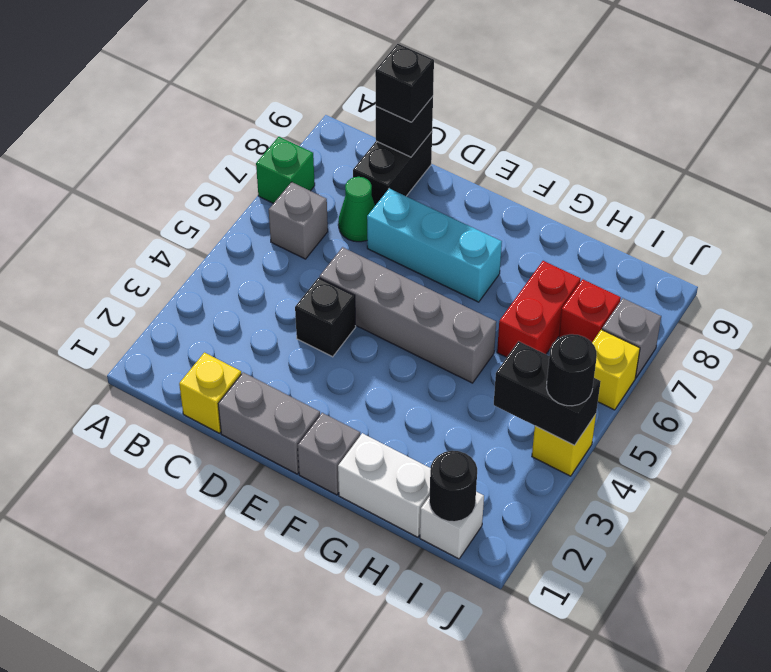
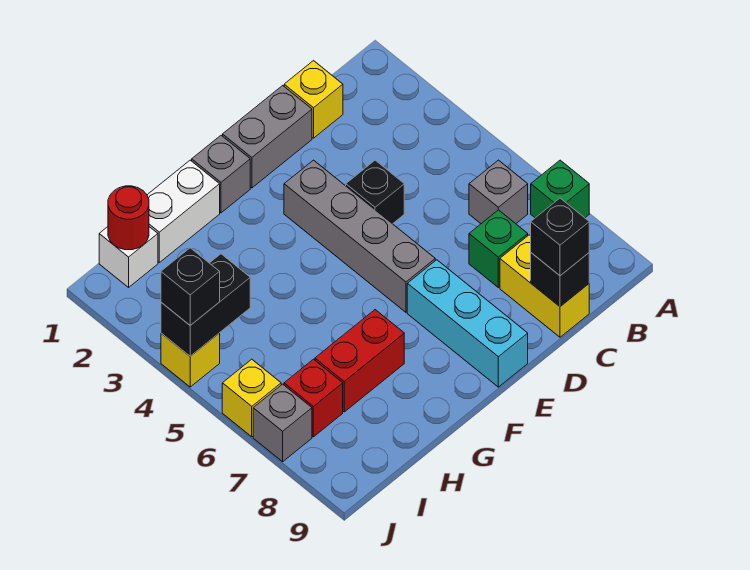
green 1x1 cone [338,177,375,242] -> green 1x1 brick [469,210,528,287]
black 1x2 brick [353,132,432,205] -> yellow 1x2 brick [500,235,589,337]
grey 1x4 brick [320,247,496,383] -> grey 1x4 brick turned to [284,160,435,312]
cyan 1x3 brick [367,189,502,302] -> cyan 1x3 brick turned to [407,260,528,387]
red 1x2 brick [497,261,580,357] -> red 1x2 brick turned to [315,310,404,412]
black 1x1 round brick [429,451,477,522] -> red 1x1 round brick [108,186,149,250]
black 1x1 round brick [547,334,597,406] -> black 1x1 brick [161,248,220,325]

